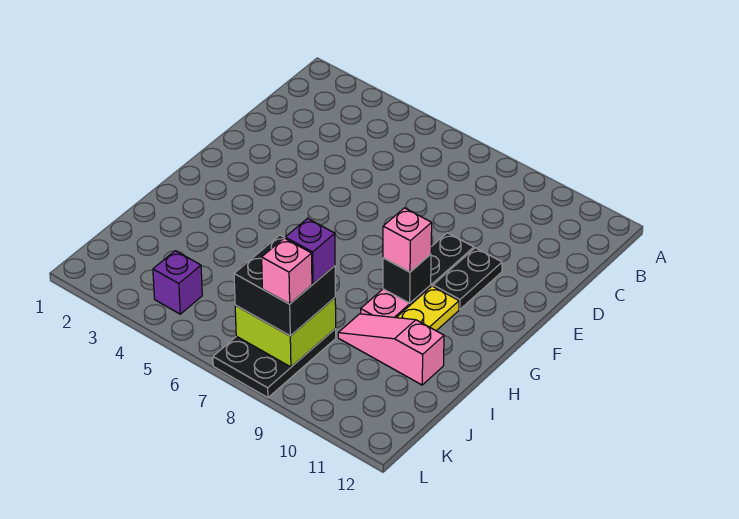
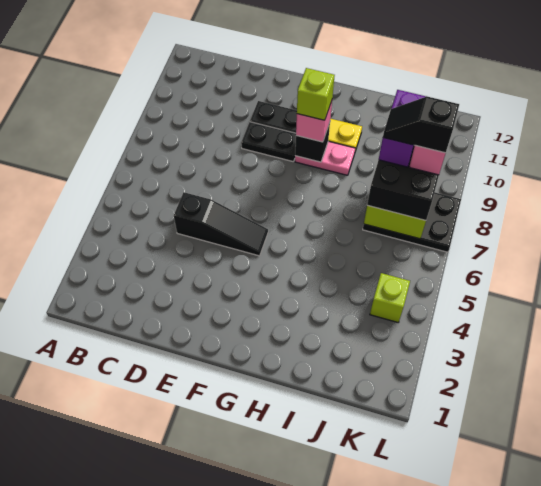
none -> black 1x3 slope [174,192,268,256]
none -> lime 1x1 brick [297,68,335,120]
pink 1x3 slope [338,314,444,385] -> none
purple 1x1 brick [285,218,335,284] -> purple 1x2 brick [379,90,426,167]
none -> black 1x2 slope [383,96,459,153]
purple 1x1 brick [153,251,202,314] -> lime 1x1 brick [370,273,410,322]

